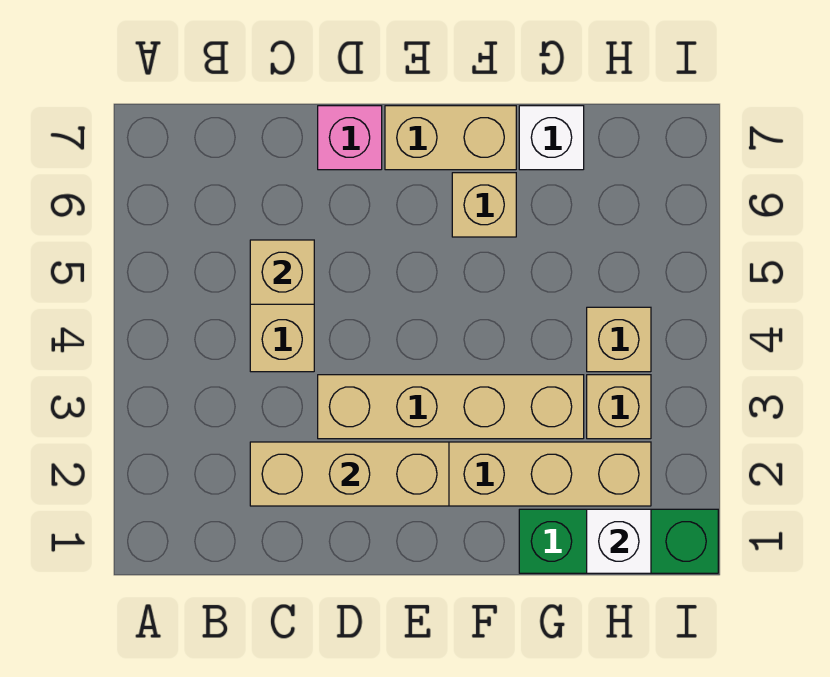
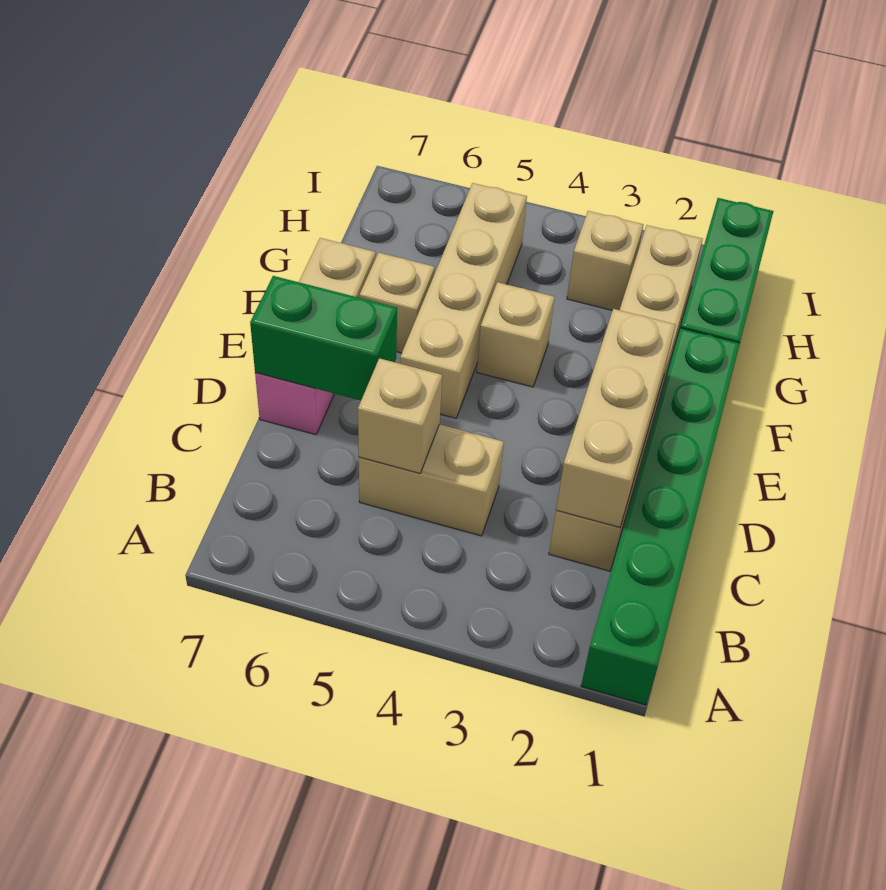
none -> green 1x6 brick [581,328,740,705]
tan 1x4 brick [318,375,584,439] -> tan 1x4 brick moved to [400,183,527,418]
none -> green 1x2 brick [250,276,397,400]
white 1x1 brick [519,106,584,170] -> none
white 1x1 brick [587,509,651,573] -> none
tan 1x1 brick [587,307,651,372] -> tan 1x1 brick moved to [477,282,555,387]

